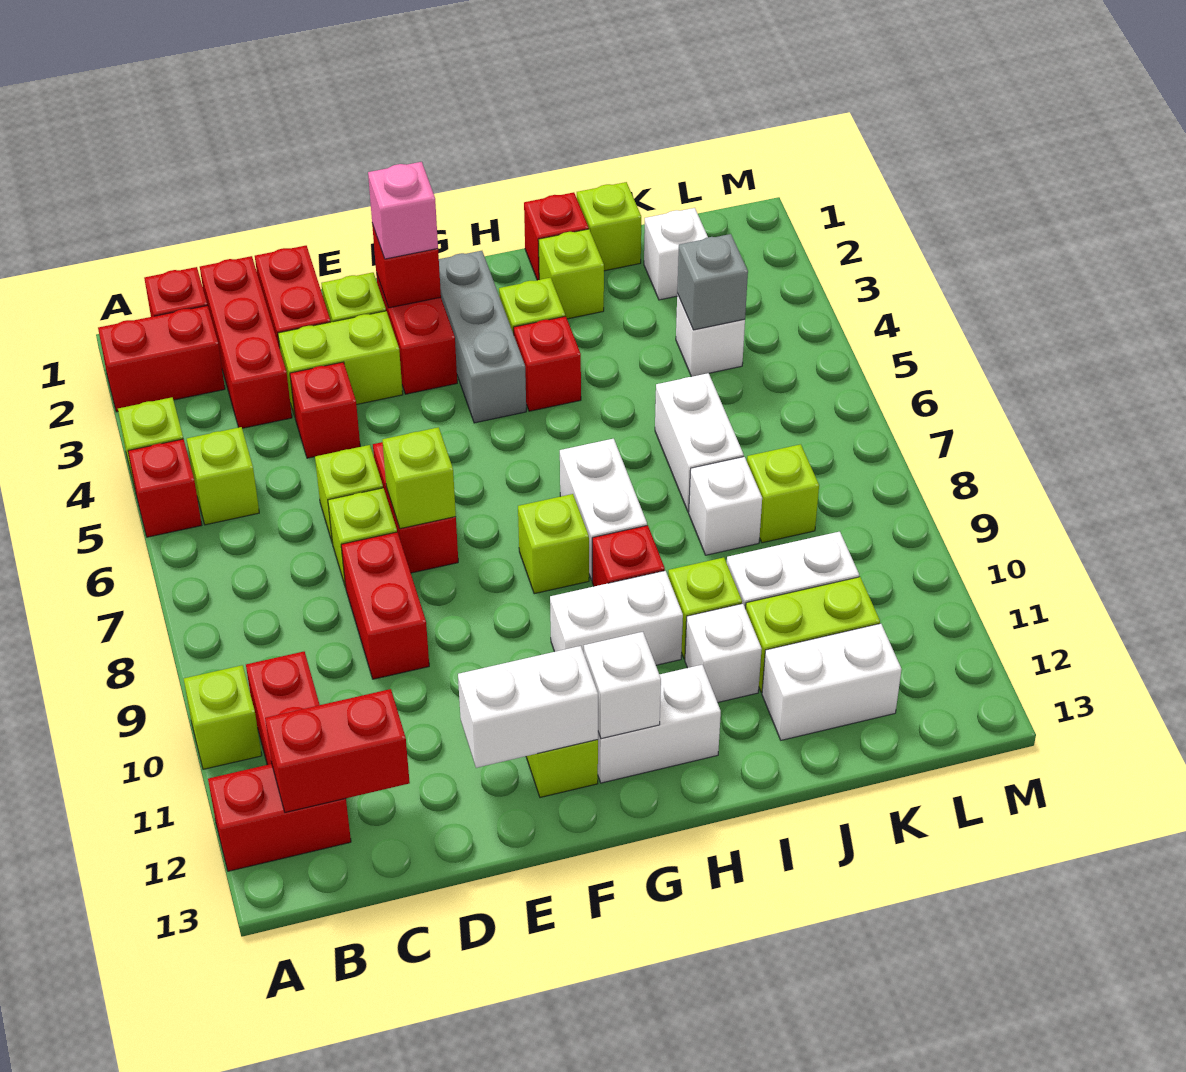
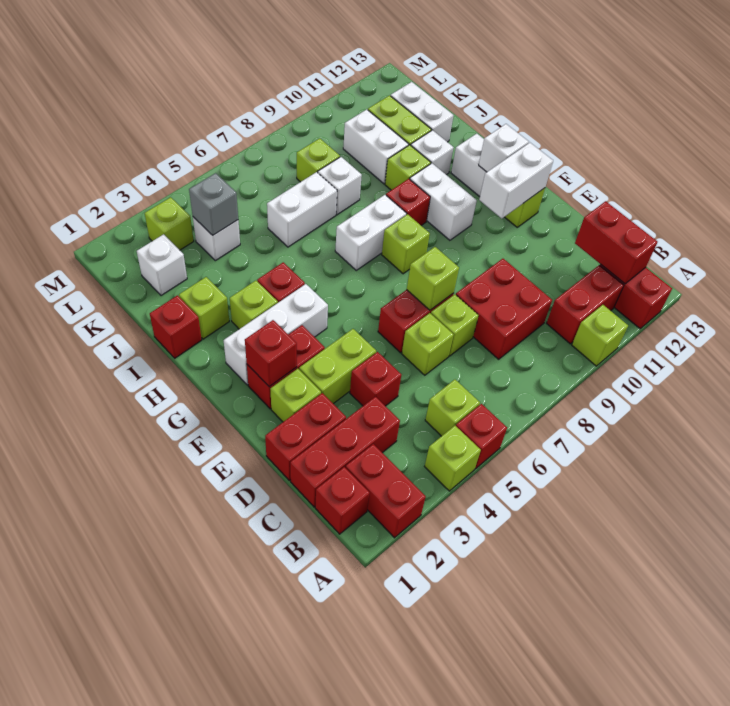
lime 1x2 brick [278,311,403,416] -> lime 1x2 brick turned to [299,329,376,404]
red 1x2 brick [341,532,429,679] -> red 2x2 brick [456,259,552,359]
white 1x2 brick [458,646,598,768] -> white 1x2 brick turned to [479,143,553,219]
pink 1x1 brick [368,162,438,259] -> none
grey 1x3 brick [439,251,526,423] -> white 1x3 brick [224,284,328,385]
lime 1x1 brick [577,182,641,271] -> lime 1x1 brick moved to [145,197,194,250]

